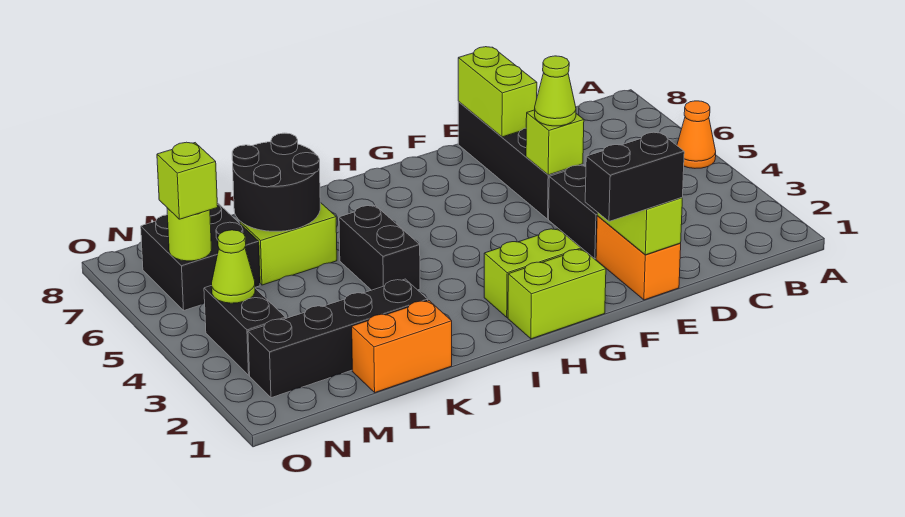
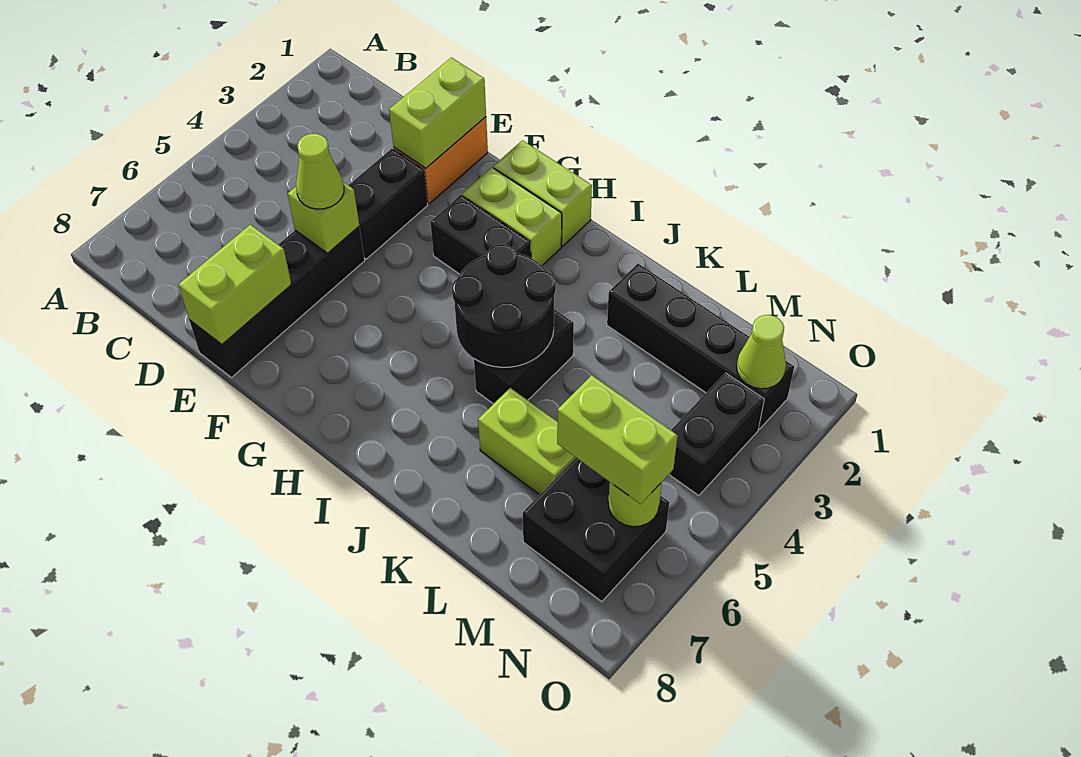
orange 1x1 cone [677,101,716,168] -> none
black 1x2 brick [585,132,684,221] -> black 1x2 brick moved to [430,195,531,274]
orange 1x2 brick [352,300,452,392] -> none
black 2x2 round brick [232,133,320,231] -> black 2x2 round brick moved to [452,244,556,367]
lime 1x1 cone [212,230,255,303] -> lime 1x1 cone moved to [737,315,786,389]
lime 1x1 brick [157,142,218,219] -> lime 1x2 brick [557,375,678,504]

